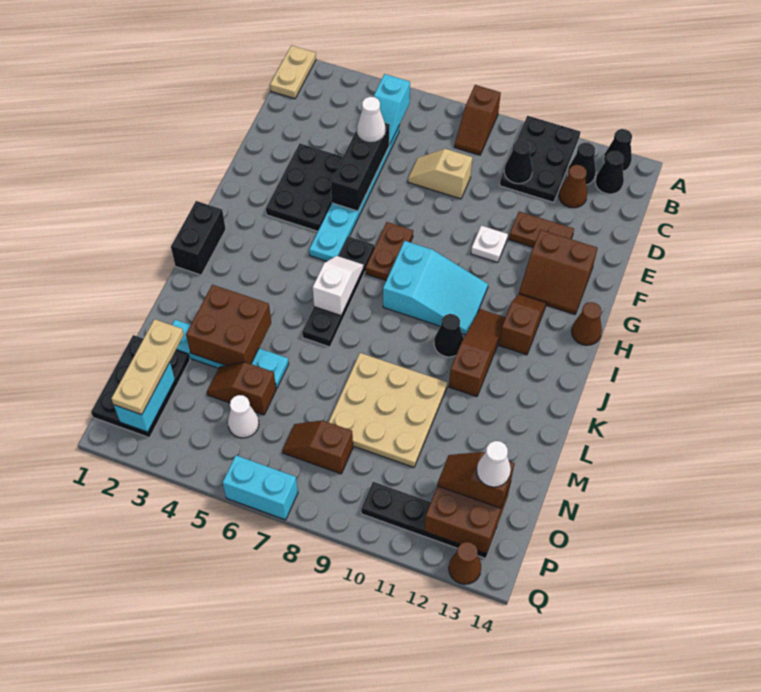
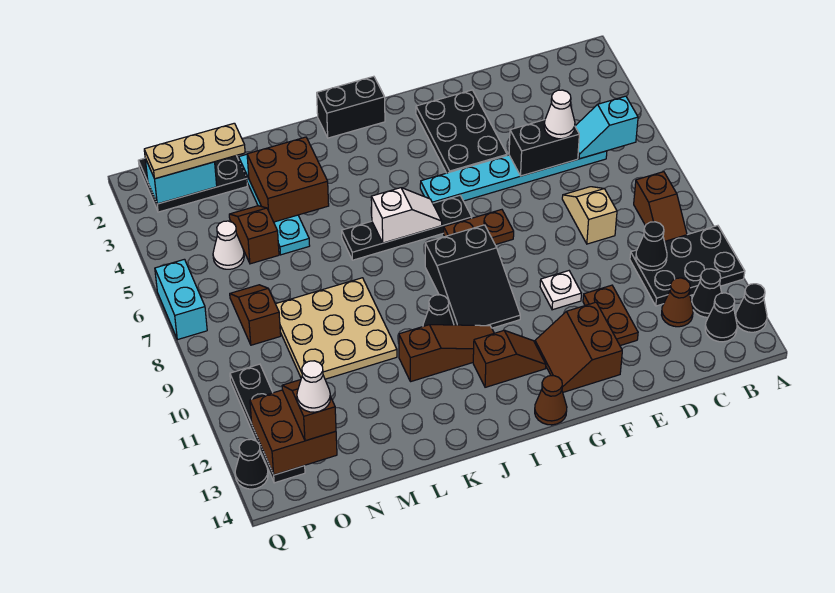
tan 1x2 plate [270,45,316,99] -> none
brown 1x2 slope [455,85,501,155] -> brown 1x2 slope turned to [634,172,687,242]
black 1x3 brick [331,123,390,211] -> black 1x2 brick [509,120,579,176]
black 2x3 plate [266,143,343,231] -> black 2x3 plate turned to [416,90,507,173]
cyan 2x3 slope [383,241,488,335] -> black 2x3 slope [425,225,520,328]
brown 1x1 cone [449,542,481,584] -> black 1x1 cone [235,439,268,489]

